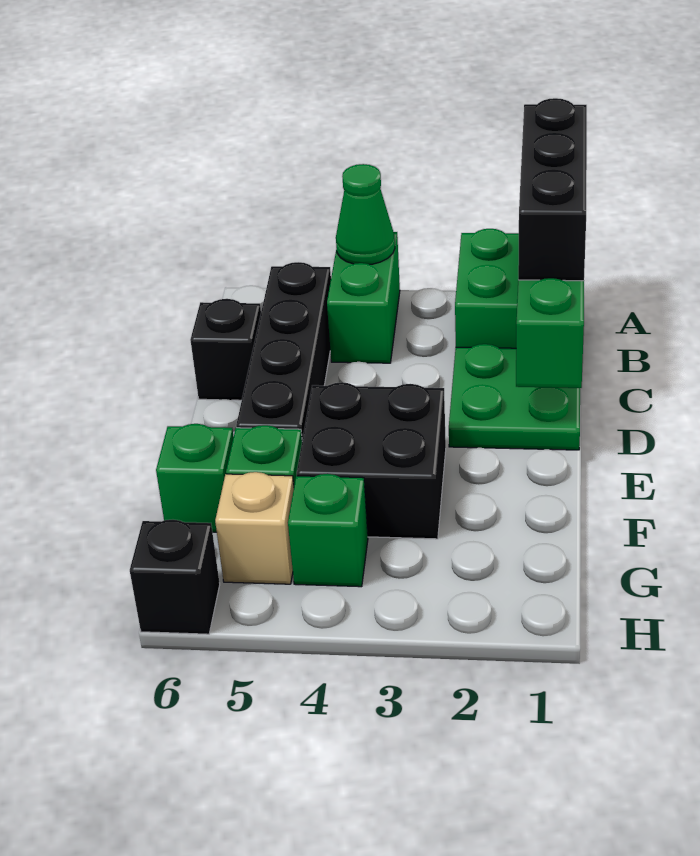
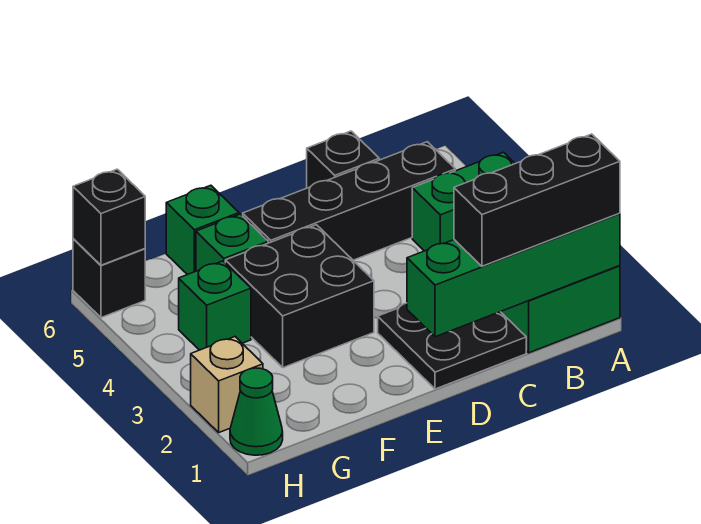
green 1x1 cone [336,164,395,264] -> green 1x1 cone moved to [230,368,283,455]
green 2x2 plate [449,344,580,450] -> black 2x2 plate [378,303,526,389]
tan 1x1 brick [215,472,294,584] -> tan 1x1 brick moved to [191,337,263,432]
none -> black 1x1 brick [73,169,145,265]

